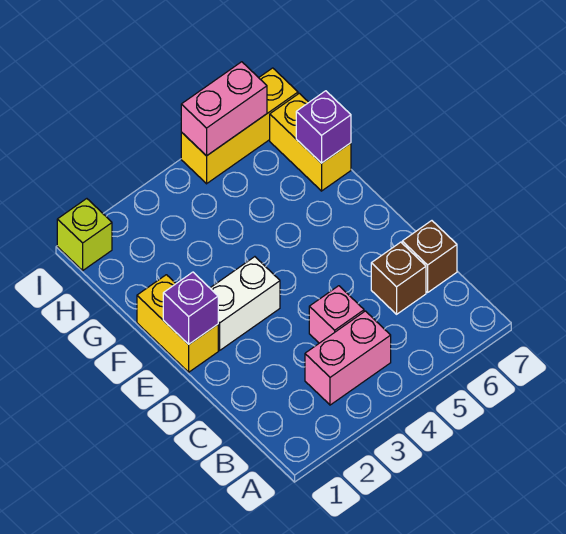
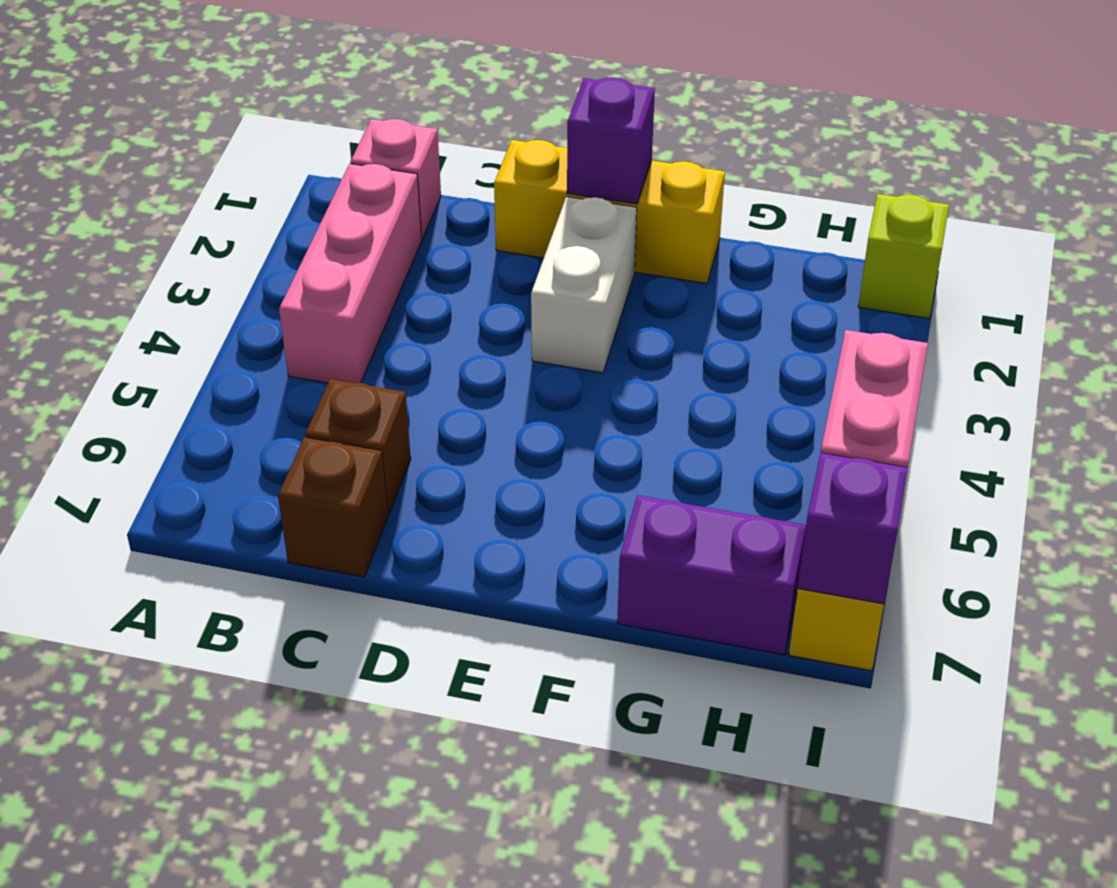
pink 1x2 brick [305,311,391,405] -> pink 1x3 brick [279,164,422,383]
pink 1x1 brick [309,286,364,343] -> pink 1x1 brick moved to [350,119,441,239]
yellow 1x2 brick [137,275,218,372] -> yellow 1x3 brick [494,140,725,284]
yellow 1x2 brick [270,93,351,191] -> purple 1x2 brick [617,495,806,654]
purple 1x1 brick [296,91,351,163] -> purple 1x1 brick moved to [798,453,908,604]

